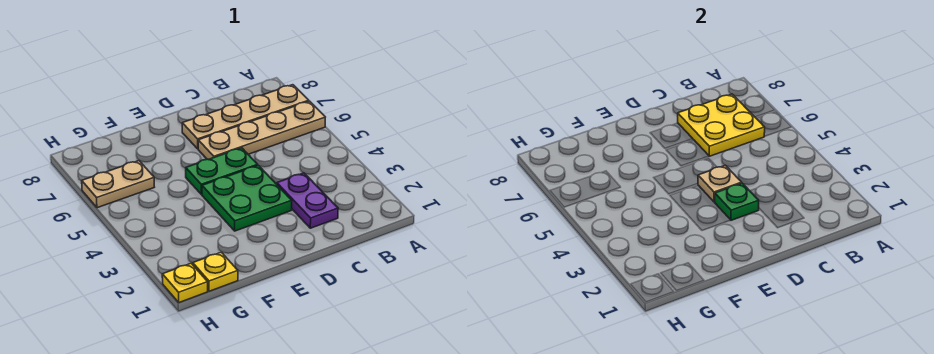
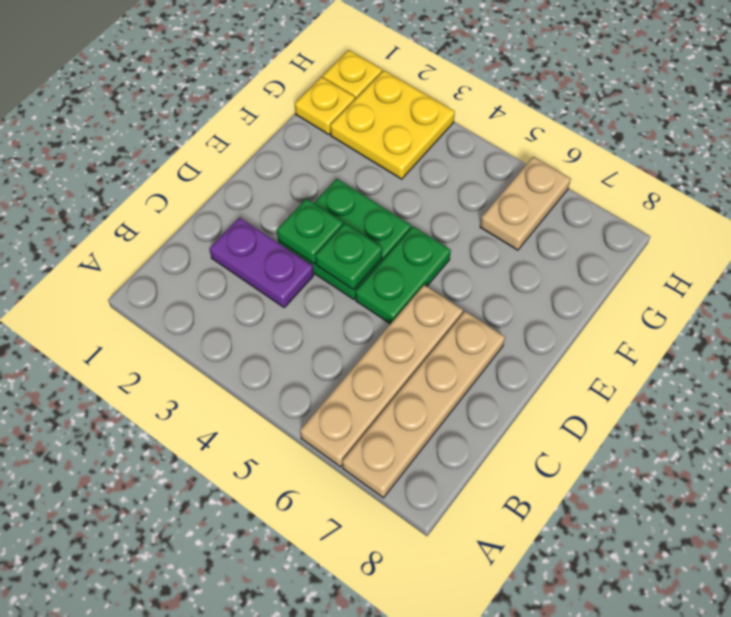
yellow 2x2 plate [678,94,765,156] -> yellow 2x2 plate moved to [330,70,455,179]
tan 1x1 plate [698,165,742,202] -> green 1x1 plate [315,223,382,290]

